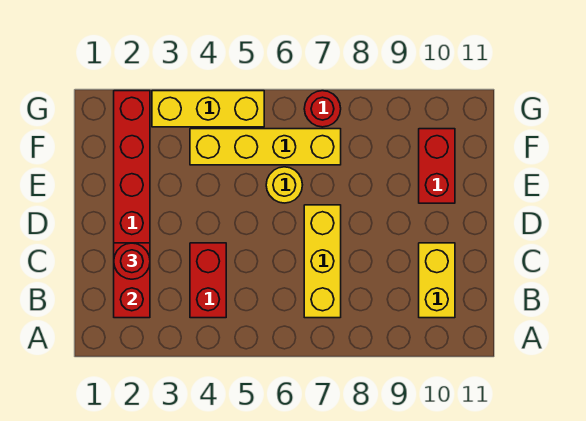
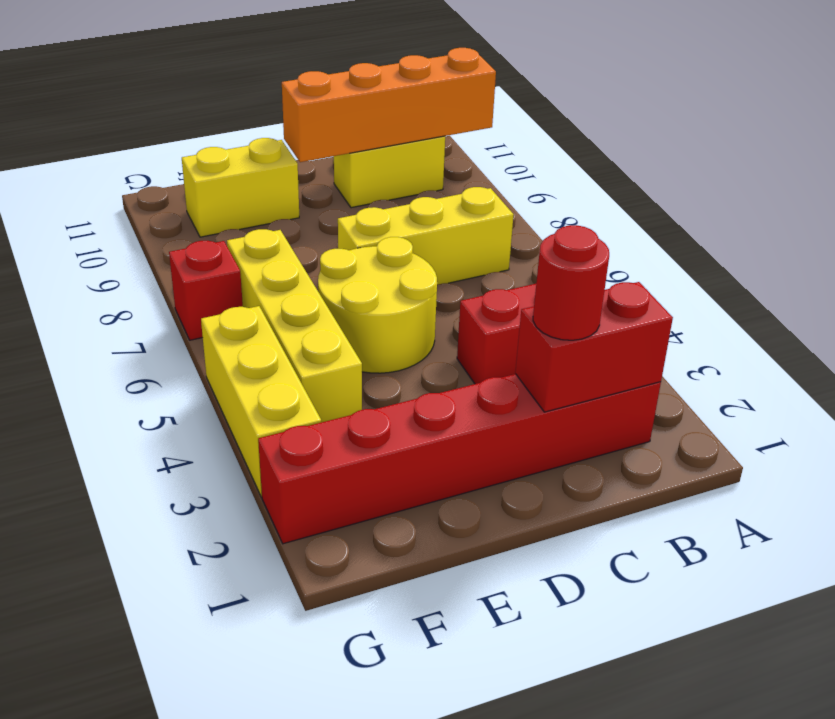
none -> orange 1x4 brick [282,48,496,162]
yellow 1x1 round brick [266,167,302,203] -> yellow 2x2 round brick [318,237,437,373]
red 1x2 brick [419,129,455,203] -> yellow 1x2 brick [182,138,299,237]
red 1x1 round brick [304,91,341,127] -> red 1x1 brick [169,241,243,340]

